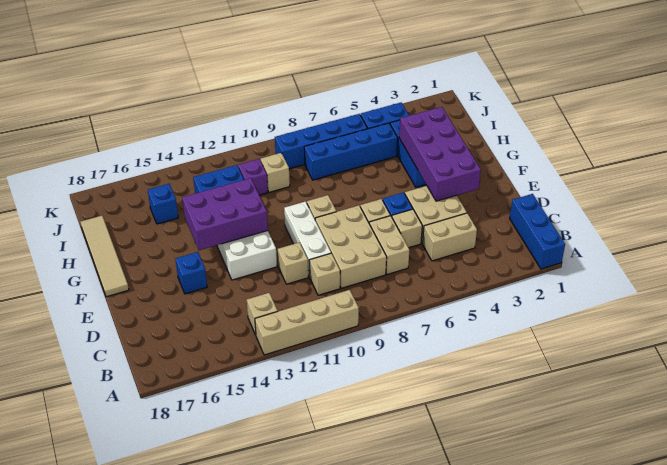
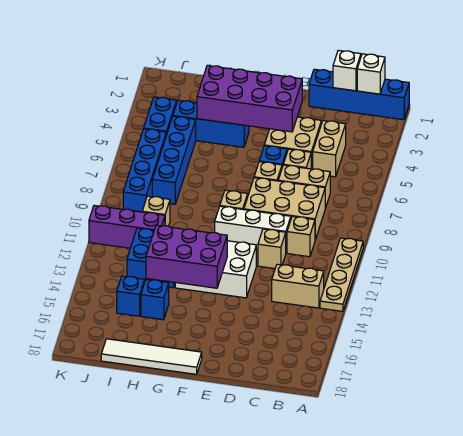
blue 1x3 brick [510,194,565,269] -> blue 1x4 brick [309,69,409,120]
tan 1x4 brick [255,290,359,355] -> tan 1x4 plate [320,238,363,311]
none -> white 1x1 brick [357,54,385,94]
tan 1x1 brick [247,293,278,335] -> tan 1x2 brick [272,264,324,308]
none -> white 1x1 brick [333,50,361,91]
blue 1x1 brick [176,252,207,294] -> blue 1x1 brick moved to [141,279,169,320]
purple 2x3 brick [182,178,268,250] -> purple 2x3 brick turned to [146,225,227,288]
tan 1x4 tile [81,216,129,297] -> white 1x4 tile [101,339,202,374]
purple 1x1 brick [238,159,268,195] -> purple 1x3 brick [89,205,165,248]

